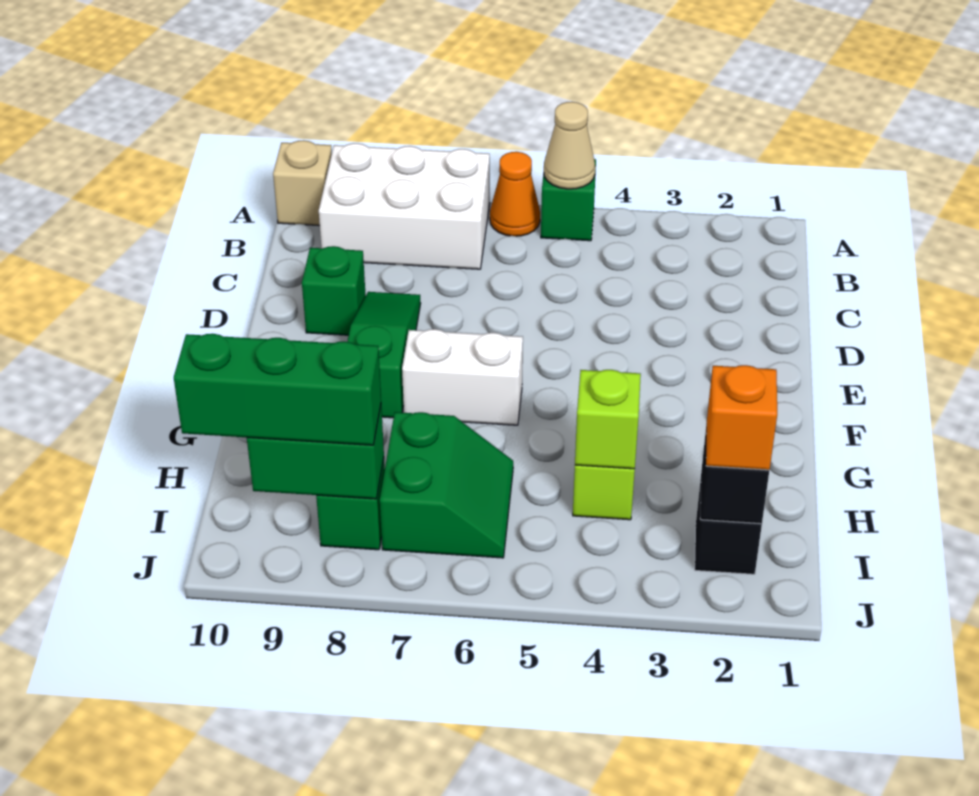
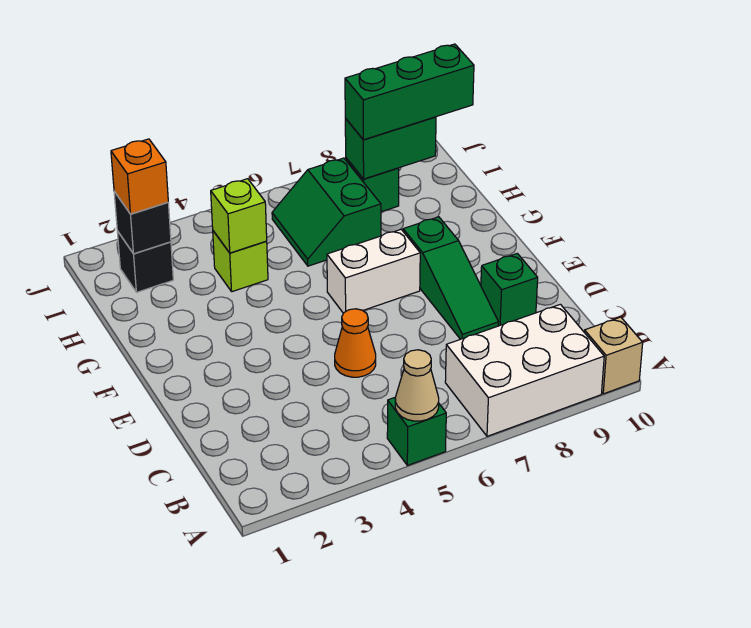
orange 1x1 cone [490,152,540,236] -> orange 1x1 cone moved to [335,309,376,377]

